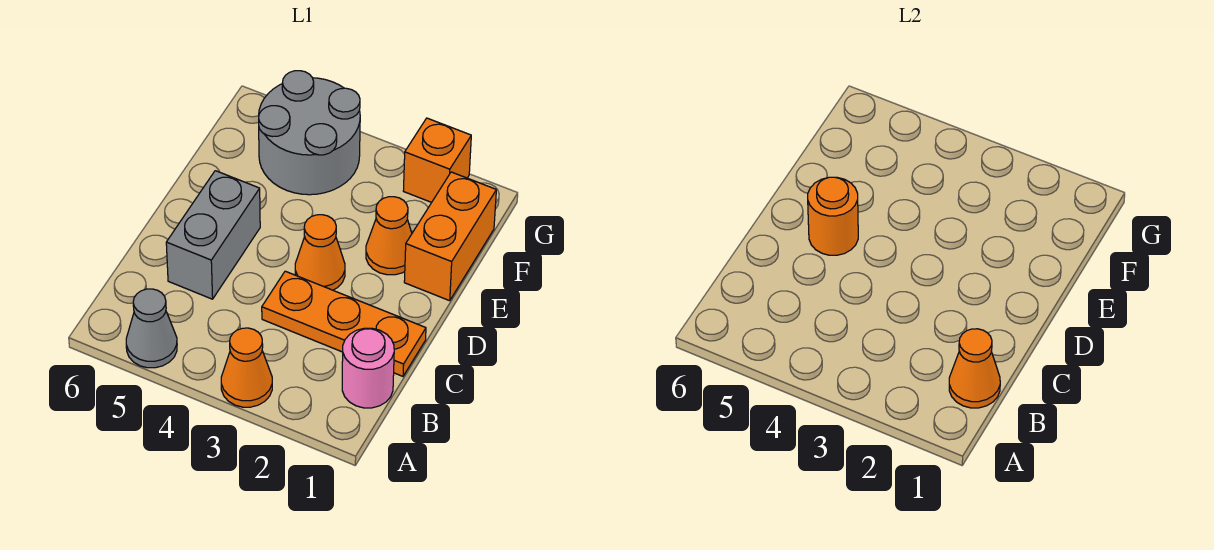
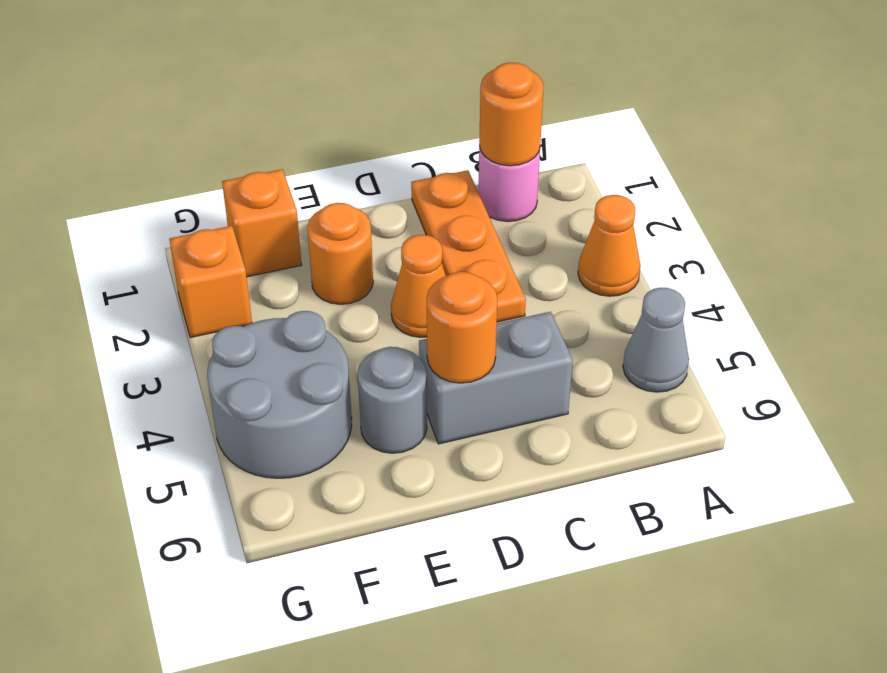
orange 1x1 cone [949,329,1000,408] -> orange 1x1 round brick [479,63,544,166]
orange 1x2 brick [404,172,496,301] -> orange 1x1 brick [222,169,302,277]
orange 1x1 cone [366,197,412,275] -> orange 1x1 round brick [307,203,373,304]
none -> grey 1x1 round brick [358,347,427,453]

